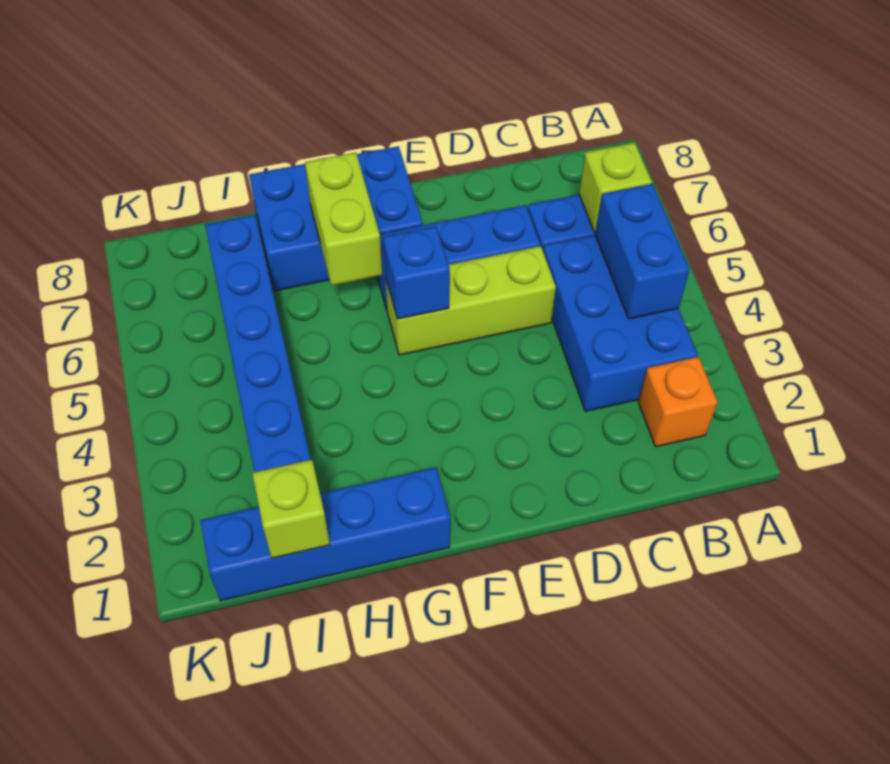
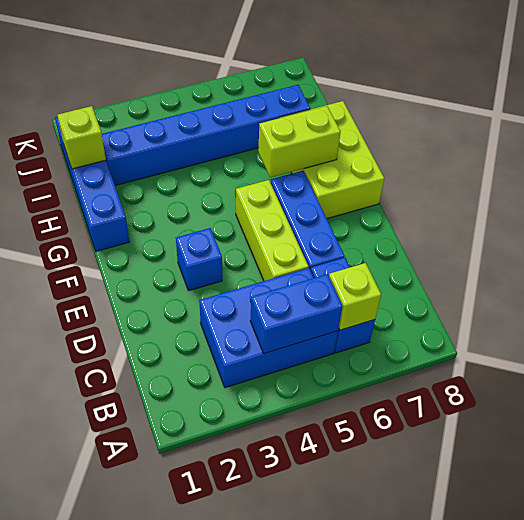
orange 1x1 brick [638,357,718,447] -> none
blue 1x1 brick [383,227,450,319] -> blue 1x1 brick moved to [176,228,222,291]
blue 2x3 brick [249,146,423,291] -> lime 2x3 brick [280,101,384,218]

